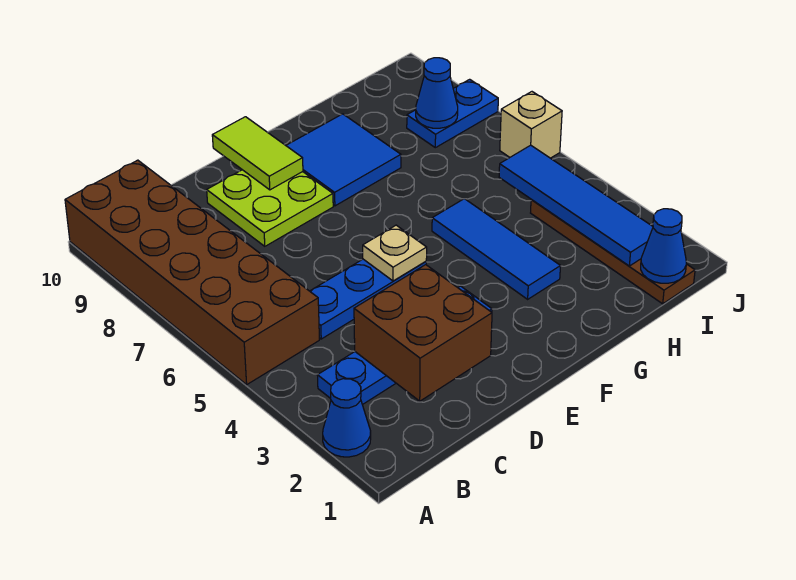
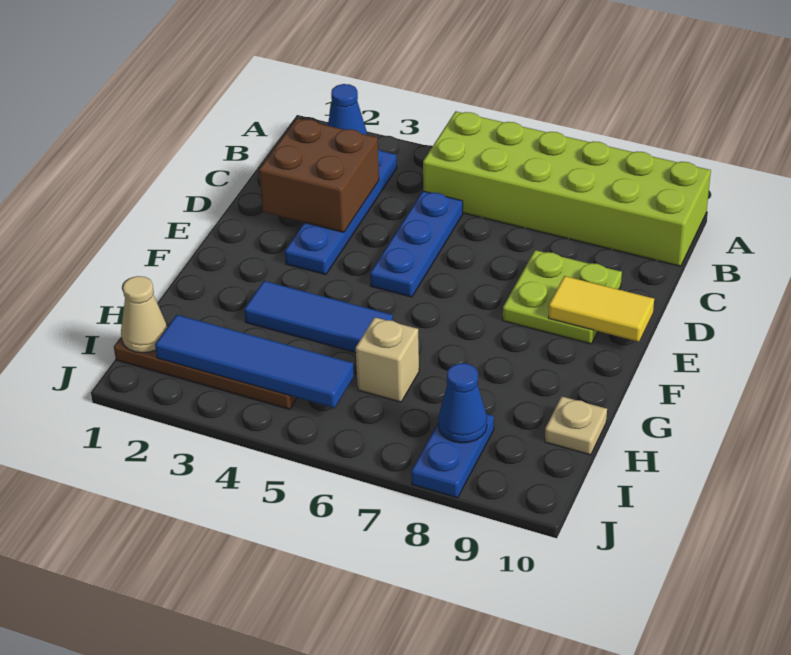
brown 2x6 brick [65,160,319,385] -> lime 2x6 brick [423,111,711,266]
tan 1x1 plate [363,225,427,281] -> tan 1x1 plate moved to [545,396,607,455]
lime 1x2 tile [212,117,303,190] -> yellow 1x2 tile [548,276,654,342]
blue 2x2 tile [286,114,401,206] -> none
blue 1x1 cone [641,209,686,283] -> tan 1x1 cone [121,276,167,353]
tan 1x1 brick [500,92,562,158] -> tan 1x1 brick moved to [356,317,419,402]

